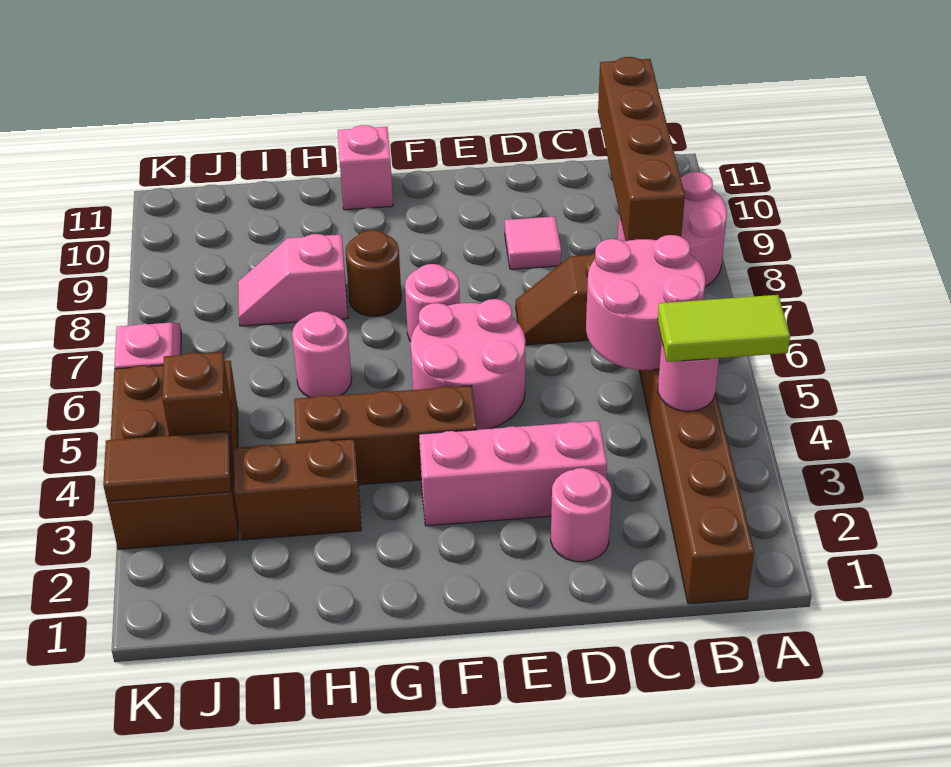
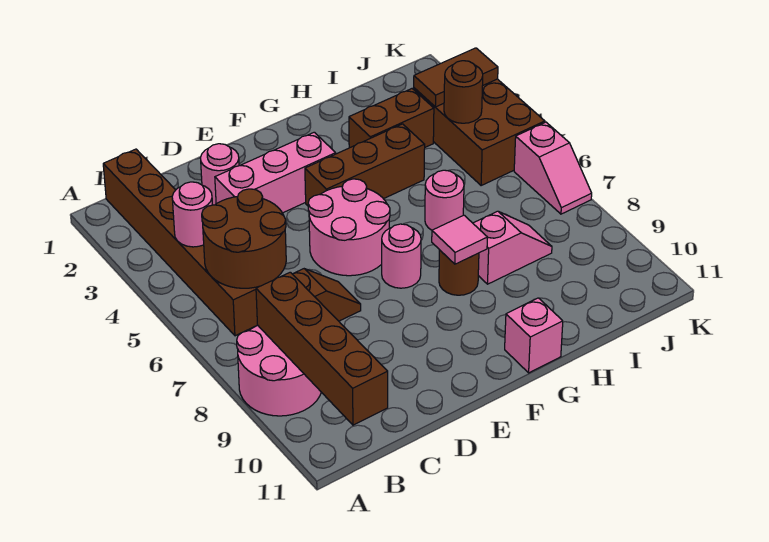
lime 1x2 tile [658,295,790,362] -> none
pink 2x2 round brick [586,235,706,370] -> brown 2x2 round brick [202,189,286,288]
pink 1x1 tile [505,216,561,269] -> pink 1x1 tile moved to [432,215,487,264]
brown 1x1 brick [162,352,231,445] -> brown 1x1 round brick [444,61,483,123]

